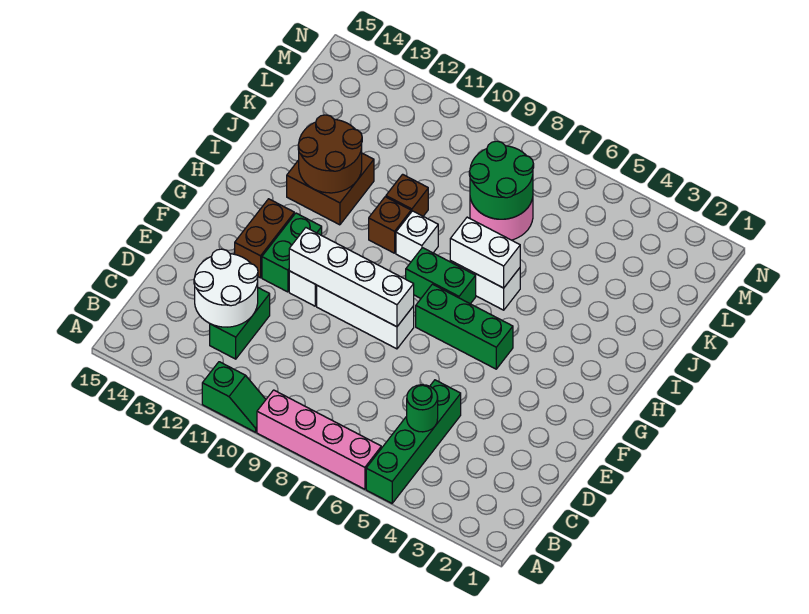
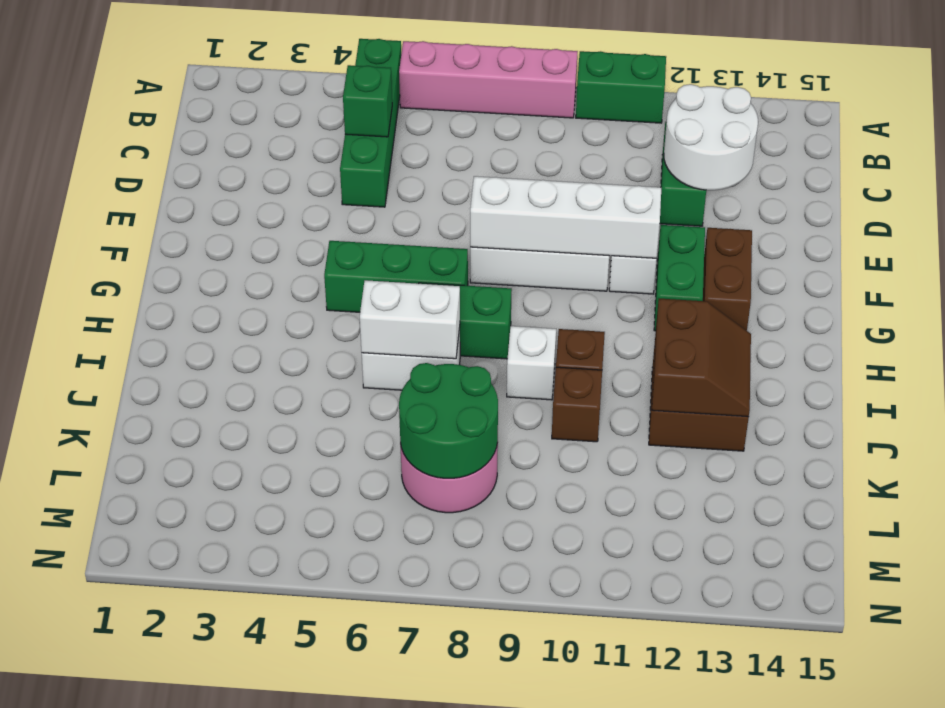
green 1x2 slope [202,362,266,432] -> green 1x2 brick [576,51,666,123]
green 1x1 round brick [407,385,438,432] -> green 1x1 brick [343,65,392,137]
brown 2x2 round brick [298,115,362,193] -> brown 2x2 slope [652,299,751,417]

